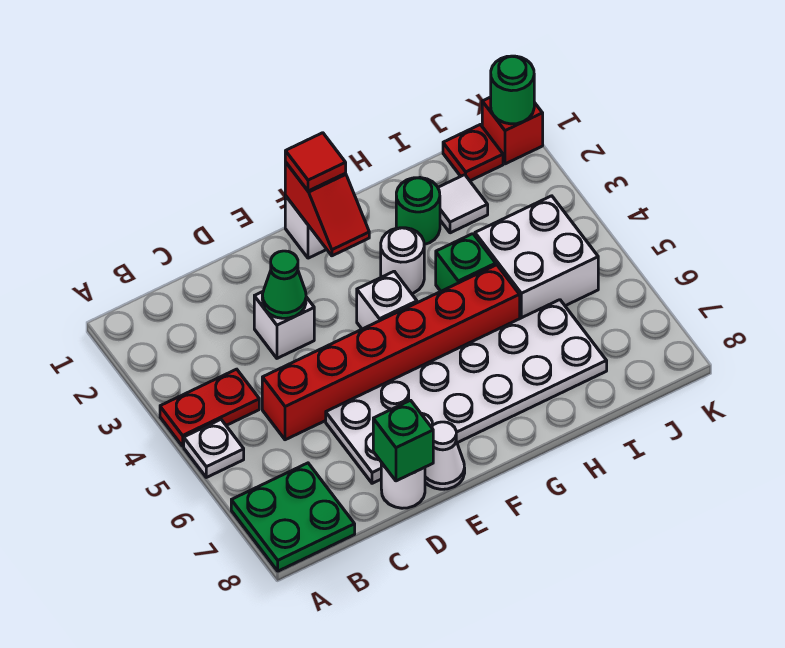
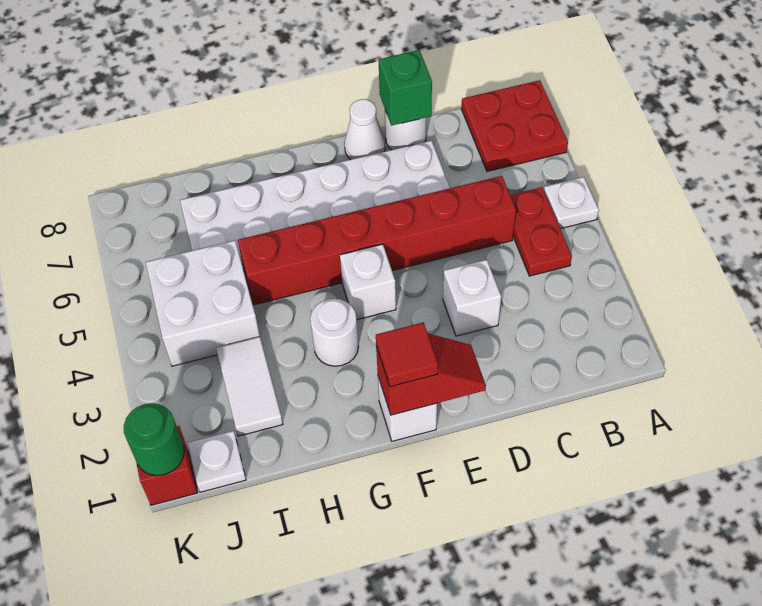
red 1x2 plate [160,369,259,446] -> red 1x2 plate turned to [510,187,572,276]
green 2x2 plate [231,463,355,571] -> red 2x2 plate [461,80,568,171]
green 1x1 cone [262,251,306,318] -> none
red 1x2 slope [285,162,369,256] -> red 1x2 slope turned to [376,334,486,415]
green 1x1 round brick [396,178,440,245] -> none
green 1x1 brick [436,234,496,291] -> none
white 1x1 tile [438,175,488,233] -> white 1x2 tile [216,337,283,436]
red 1x1 plate [443,125,503,181] -> white 1x1 plate [188,431,246,492]

